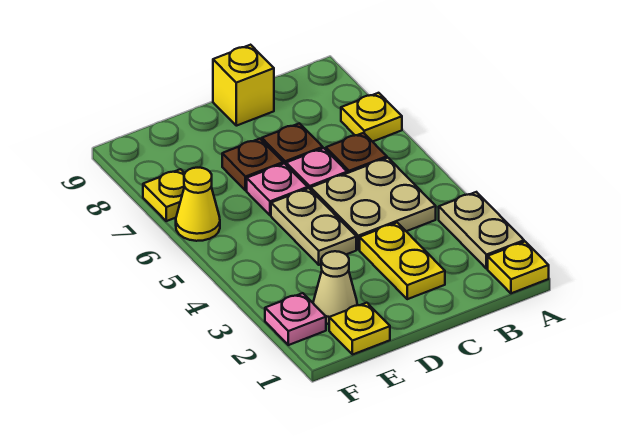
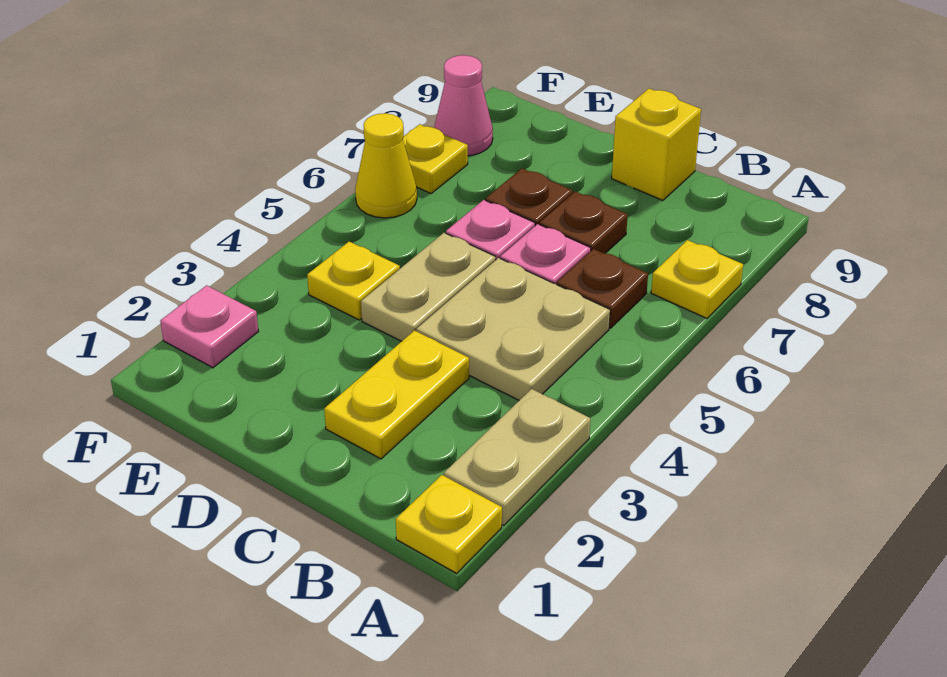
yellow 1x1 plate [329,303,390,355] -> yellow 1x1 plate moved to [307,242,400,320]
tan 1x1 cone [313,251,357,324] -> none
none -> pink 1x1 cone [434,55,493,156]

